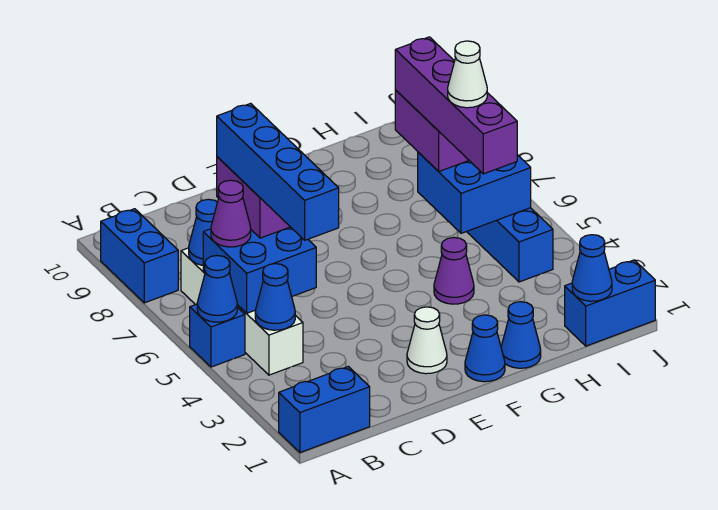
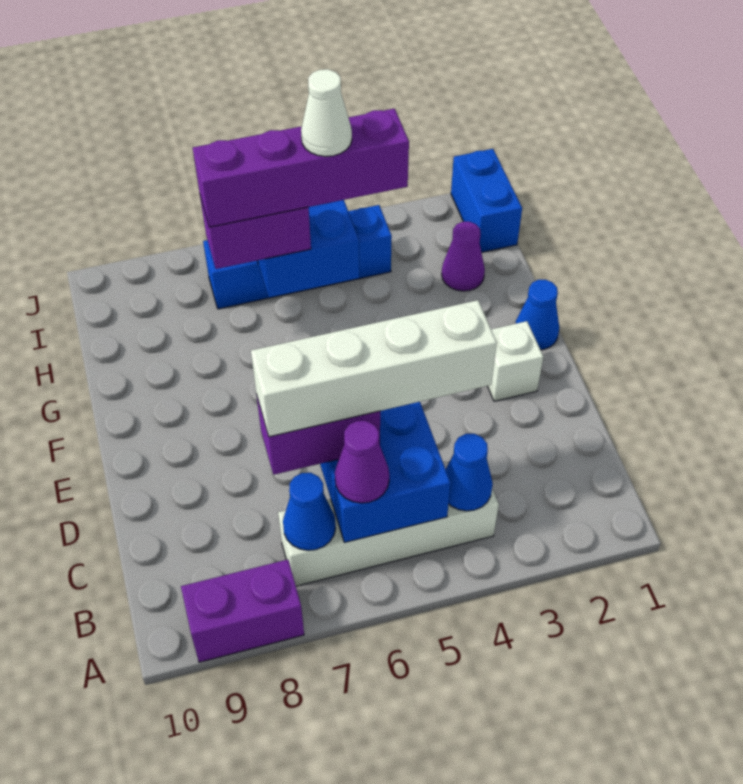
blue 1x2 brick [279,366,370,453] -> none
blue 1x1 brick [190,304,245,367] -> none
blue 1x1 cone [197,256,237,322] -> none
blue 1x2 brick [101,209,178,303] -> purple 1x2 brick [181,560,304,662]
blue 1x4 brick [217,103,339,240] -> white 1x4 brick [251,300,497,437]
white 1x1 cone [407,307,447,374] -> white 1x1 brick [488,321,543,401]
blue 1x1 cone [501,302,541,368] -> none
purple 1x1 cone [434,237,474,304] -> purple 1x1 cone moved to [442,222,485,291]
blue 1x1 cone [572,235,612,301] -> none

